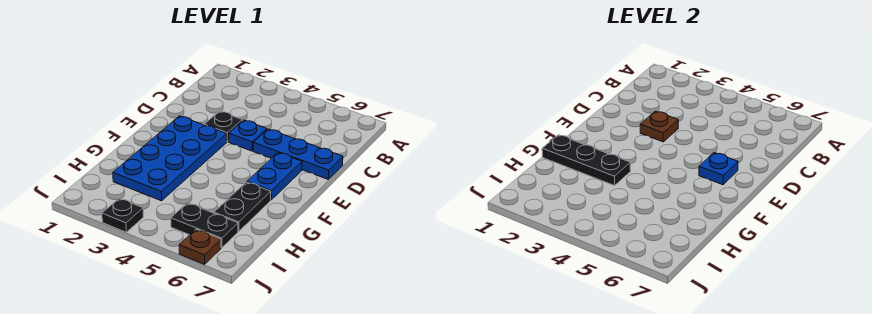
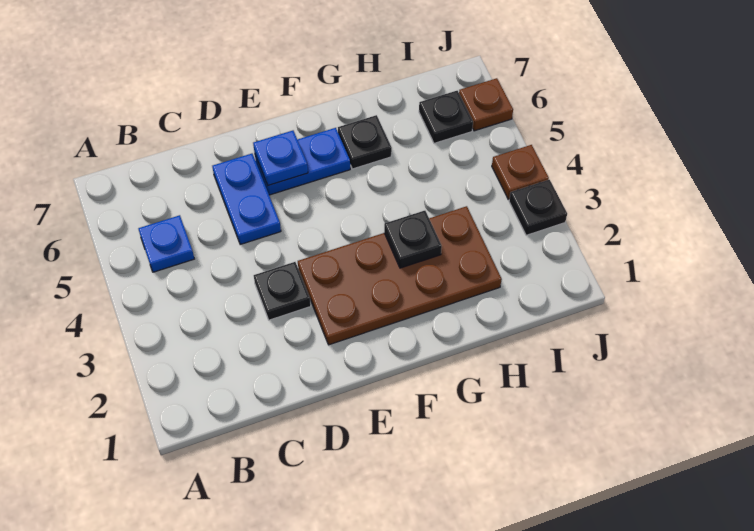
brown 1x1 plate [640,111,678,142] -> brown 1x1 plate moved to [492,145,549,199]
blue 1x1 plate [229,120,267,151] -> blue 1x1 plate moved to [138,215,194,272]
blue 1x3 plate [253,129,343,179] -> blue 1x2 plate [212,154,281,245]
blue 2x4 plate [113,116,227,201] -> brown 2x4 plate [298,206,502,345]
black 1x3 plate [542,135,631,186] -> black 1x1 plate [384,211,442,268]
black 1x2 plate [214,182,271,231] -> black 1x1 plate [338,115,392,169]
black 1x2 plate [171,203,238,248] -> black 1x1 plate [419,91,473,143]

